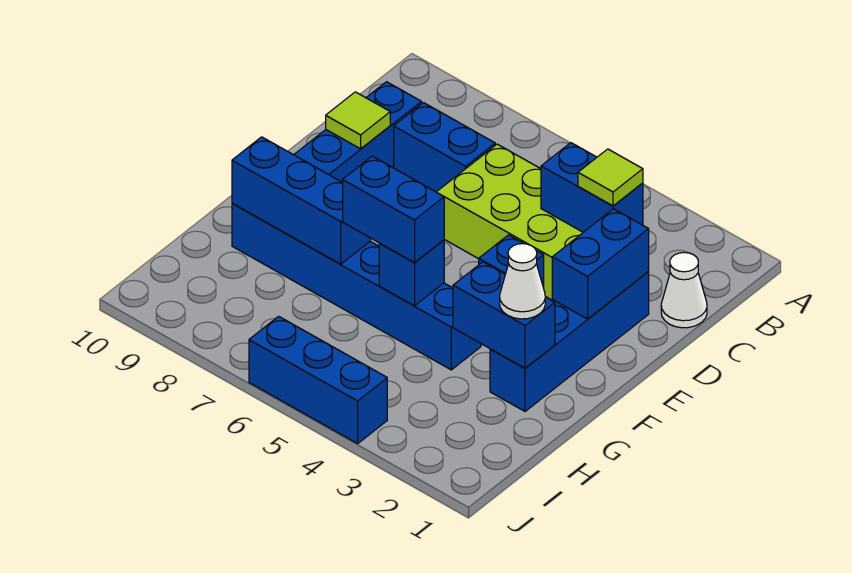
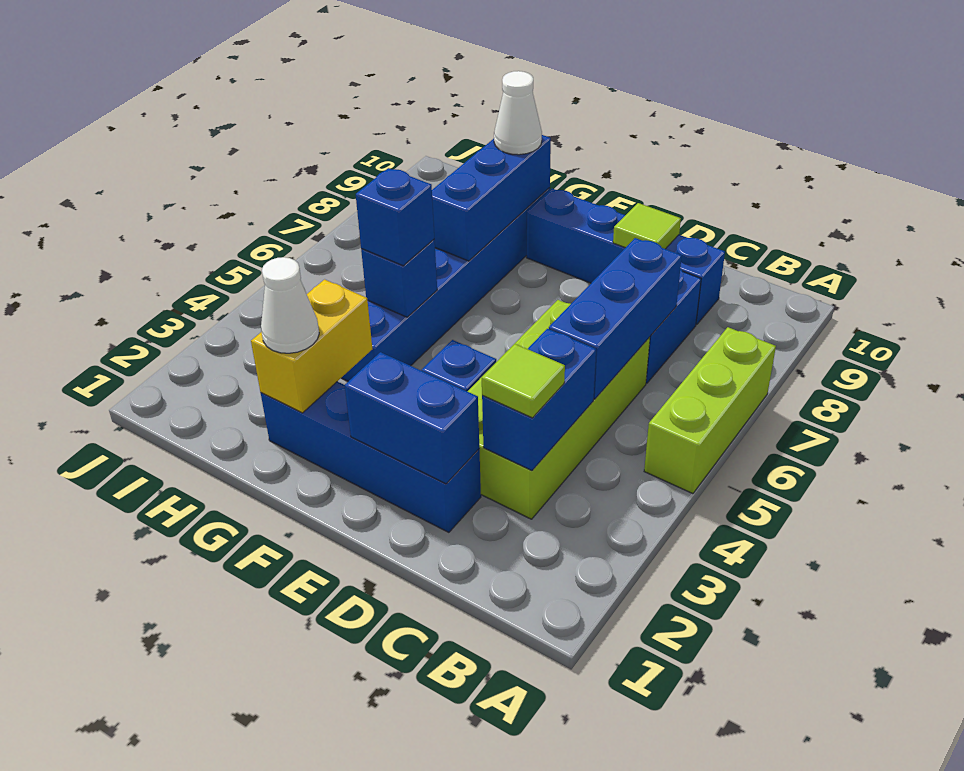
none -> lime 1x3 brick [644,327,776,494]
white 1x1 cone [661,252,707,328] -> white 1x1 cone moved to [494,71,542,155]
blue 1x2 brick [453,262,555,368] -> yellow 1x2 brick [251,279,372,413]
blue 1x2 brick [343,156,444,263] -> blue 1x1 brick [356,168,434,266]
blue 1x3 brick [249,316,387,444] -> blue 1x3 brick moved to [549,238,682,399]

